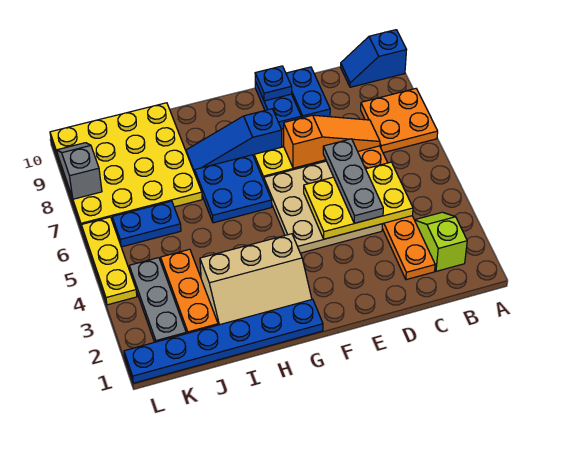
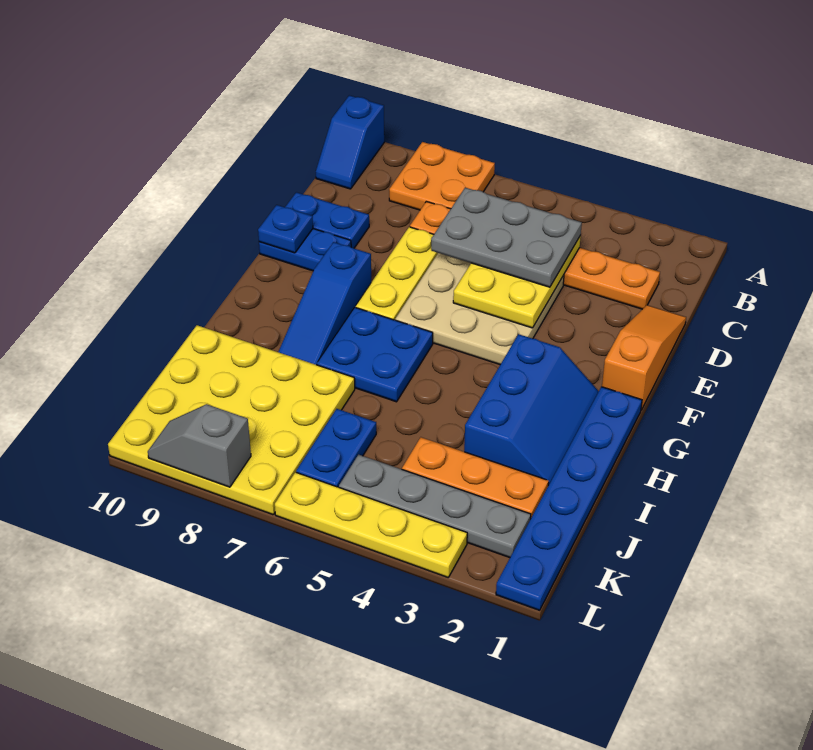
lime 1x2 slope [415,212,467,271] -> none
orange 1x3 slope [284,115,380,168] -> orange 1x3 slope moved to [602,305,686,410]
grey 1x3 plate [323,139,383,223] -> grey 2x3 plate [431,187,582,287]
tan 2x3 slope [200,234,312,325] -> blue 2x3 slope [464,334,599,485]
grey 1x3 plate [129,258,186,342] -> grey 1x4 plate [339,455,531,558]
yellow 1x3 plate [81,217,137,305] -> yellow 1x4 plate [275,472,467,577]

